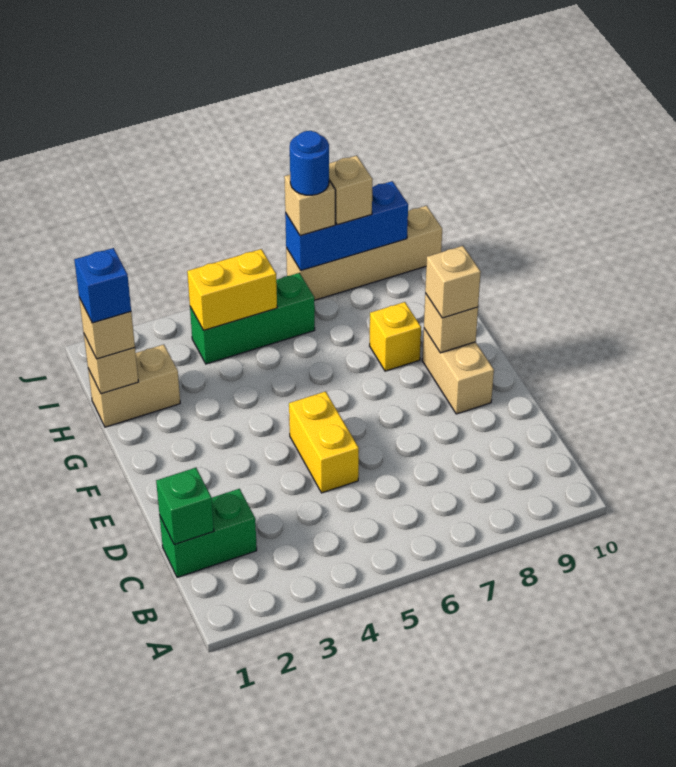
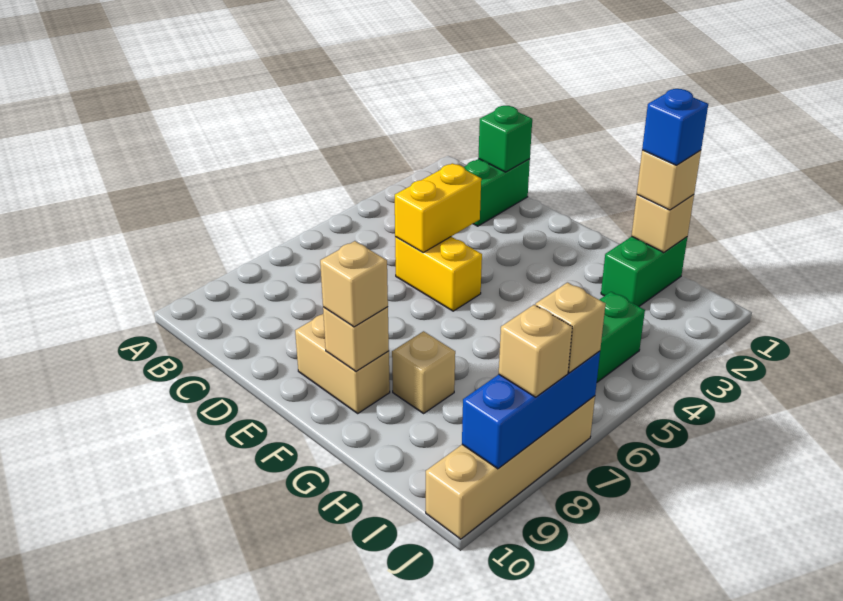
yellow 1x1 brick [369,302,421,371] -> tan 1x1 brick [392,331,455,413]
tan 1x2 brick [88,345,180,427] -> green 1x2 brick [601,236,687,306]
yellow 1x2 brick [187,249,277,330] -> yellow 1x2 brick moved to [395,163,481,252]
blue 1x1 round brick [290,131,329,195] -> none

